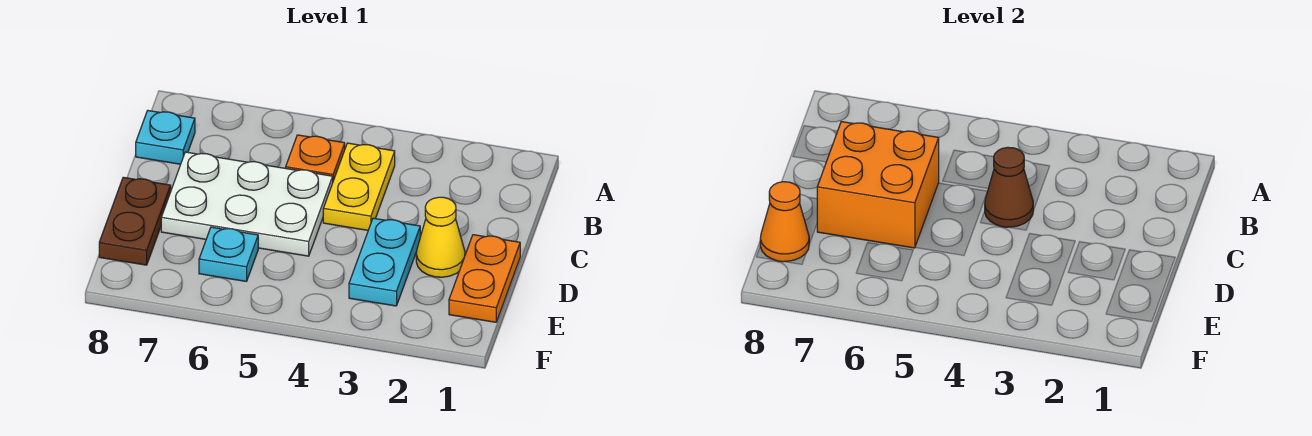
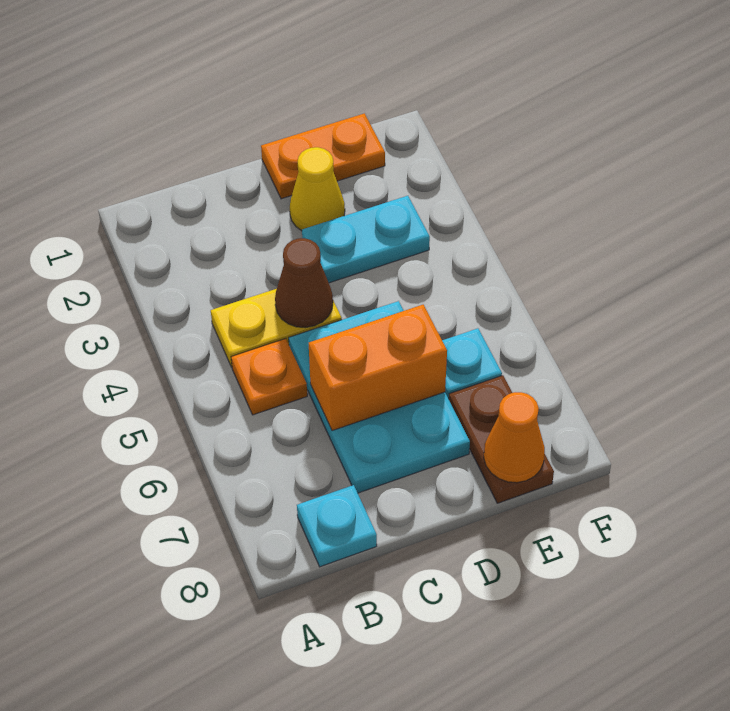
white 2x3 plate [161,152,333,256] -> cyan 2x3 plate [289,301,470,493]
orange 2x2 brick [817,122,939,248] -> orange 1x2 brick [309,305,447,431]
brown 1x2 plate [99,177,171,265] -> brown 1x2 plate turned to [449,375,554,503]

